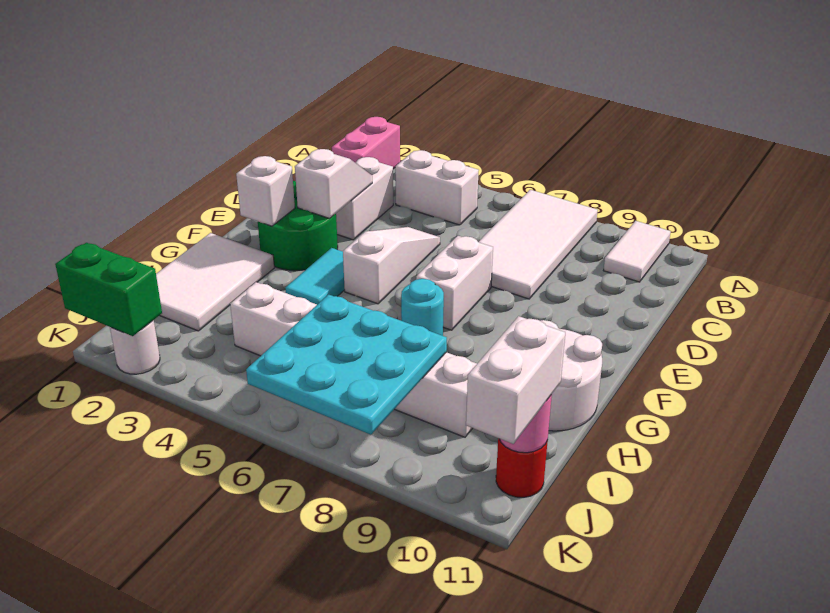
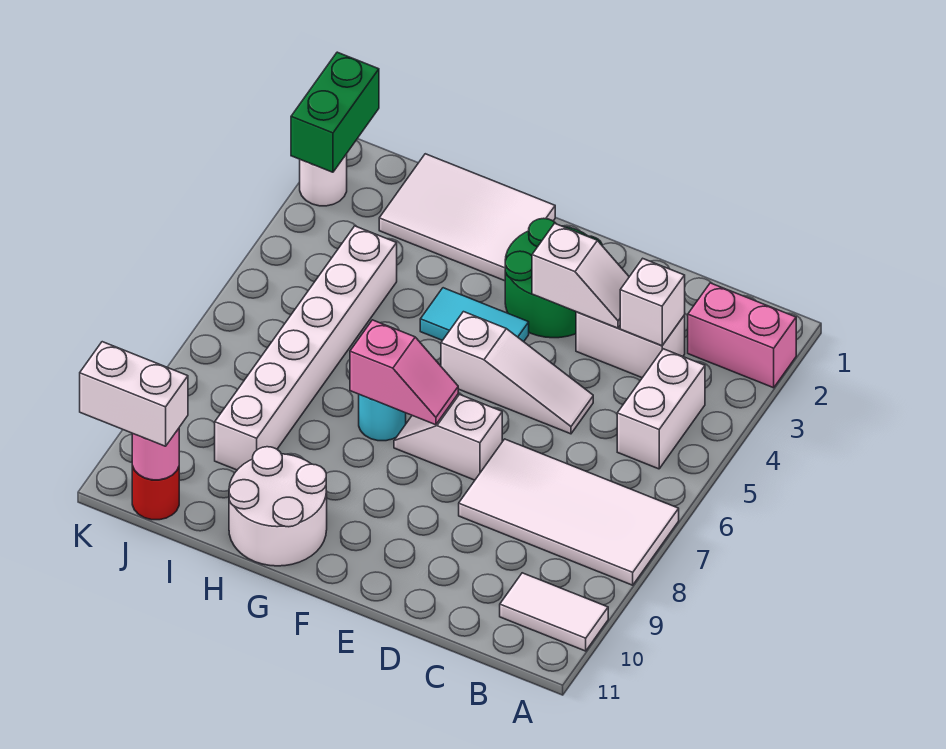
white 1x2 brick [416,236,493,330] -> white 1x2 slope [394,394,502,480]
white 1x1 brick [236,156,295,226] -> white 1x1 brick moved to [620,259,685,346]
none -> pink 1x2 slope [350,320,458,425]
cyan 3x3 plate [246,295,447,435] -> none

